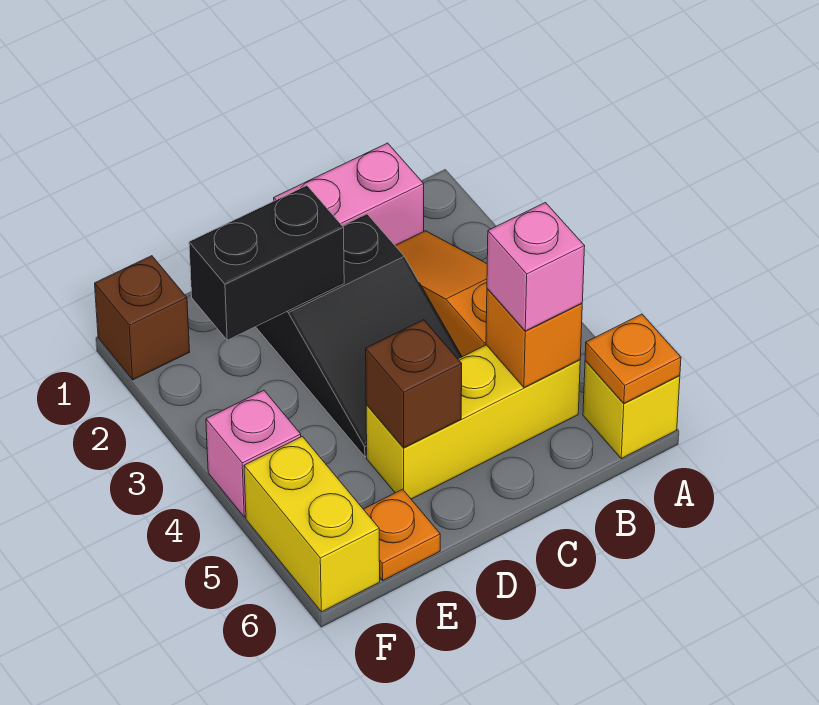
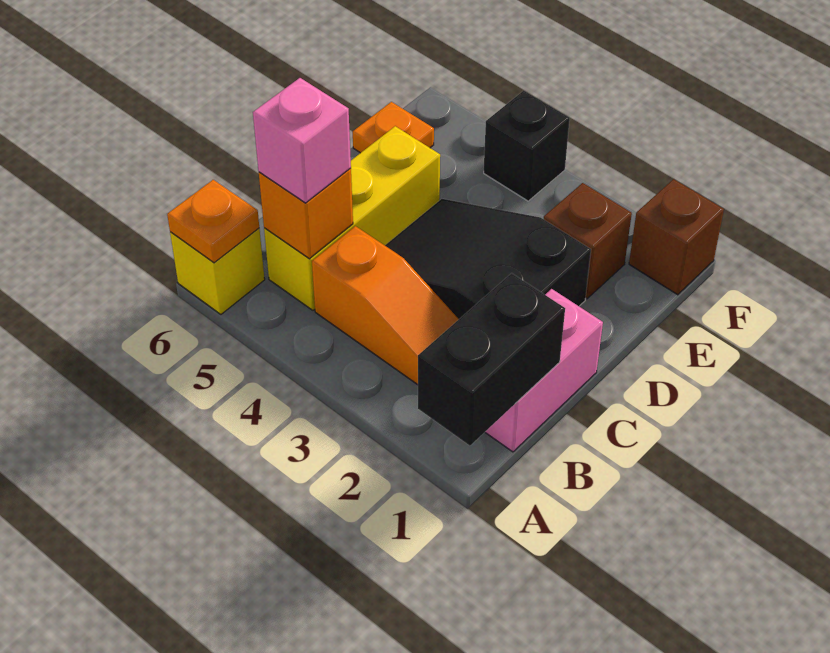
black 1x2 brick [189,186,344,340] -> black 1x2 brick moved to [418,273,565,446]
brown 1x1 brick [366,320,462,448] -> brown 1x1 brick moved to [544,183,632,299]
pink 1x1 brick [206,390,301,517] -> black 1x1 brick [484,91,570,201]
yellow 1x2 brick [244,436,380,612] -> none

